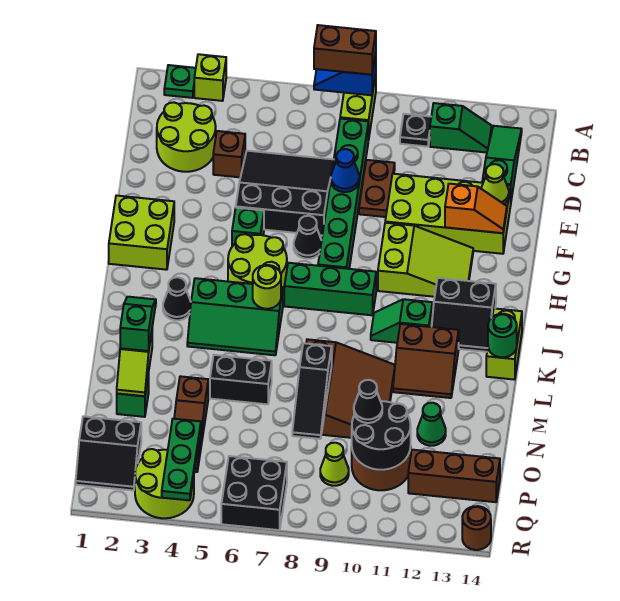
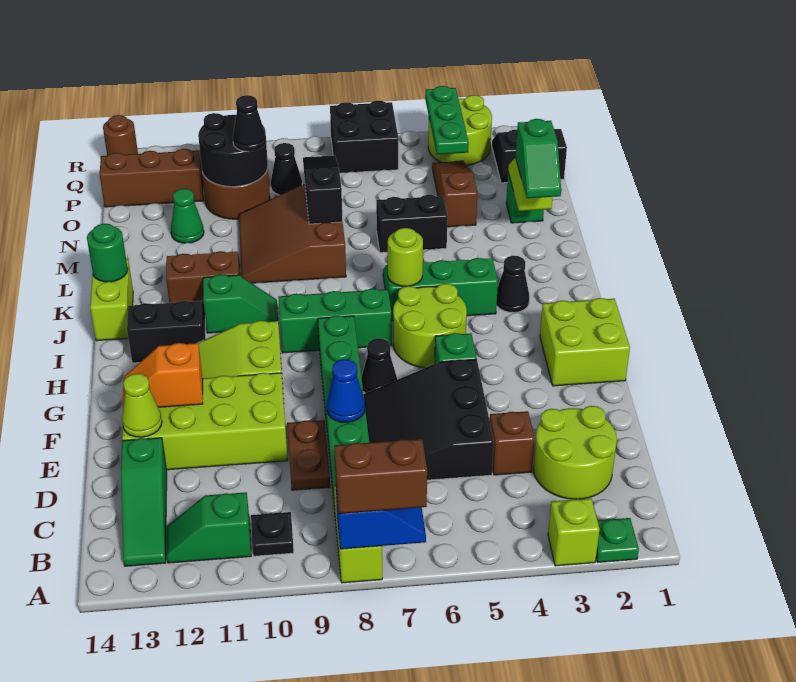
black 3x3 slope [236,151,334,235] -> black 3x3 slope turned to [364,359,494,480]
lime 1x1 cone [320,443,349,486] -> black 1x1 cone [271,143,302,195]

